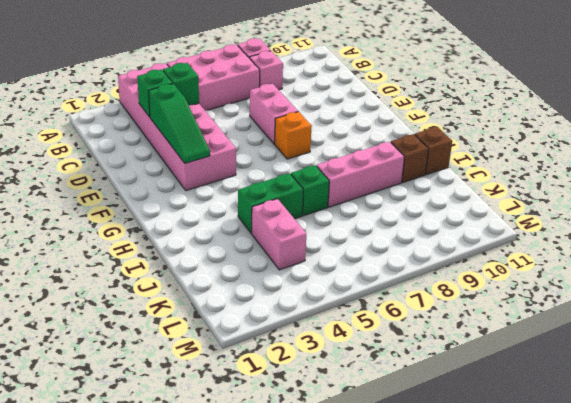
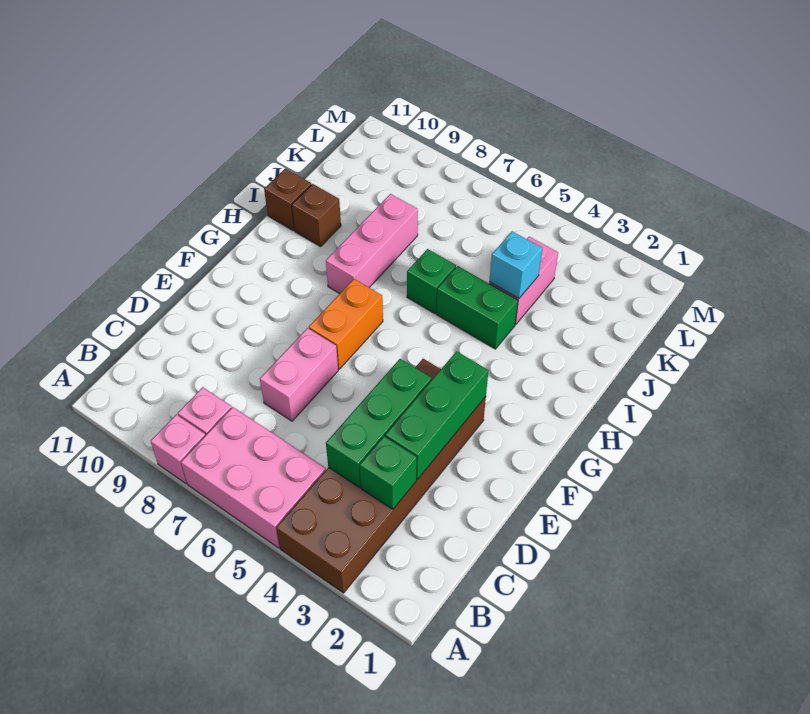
pink 2x6 brick [118,63,236,191] -> brown 2x6 brick [276,359,486,593]
green 1x1 brick [163,63,199,105] -> green 1x3 brick [326,359,431,487]
green 1x3 slope [149,84,210,163] -> green 1x3 brick [385,351,488,479]
orange 1x1 brick [275,112,312,159] -> orange 1x2 brick [309,279,383,369]
pink 1x3 brick [317,142,404,207] -> pink 1x3 brick turned to [326,194,418,294]
none -> cyan 1x1 brick [489,231,542,298]

